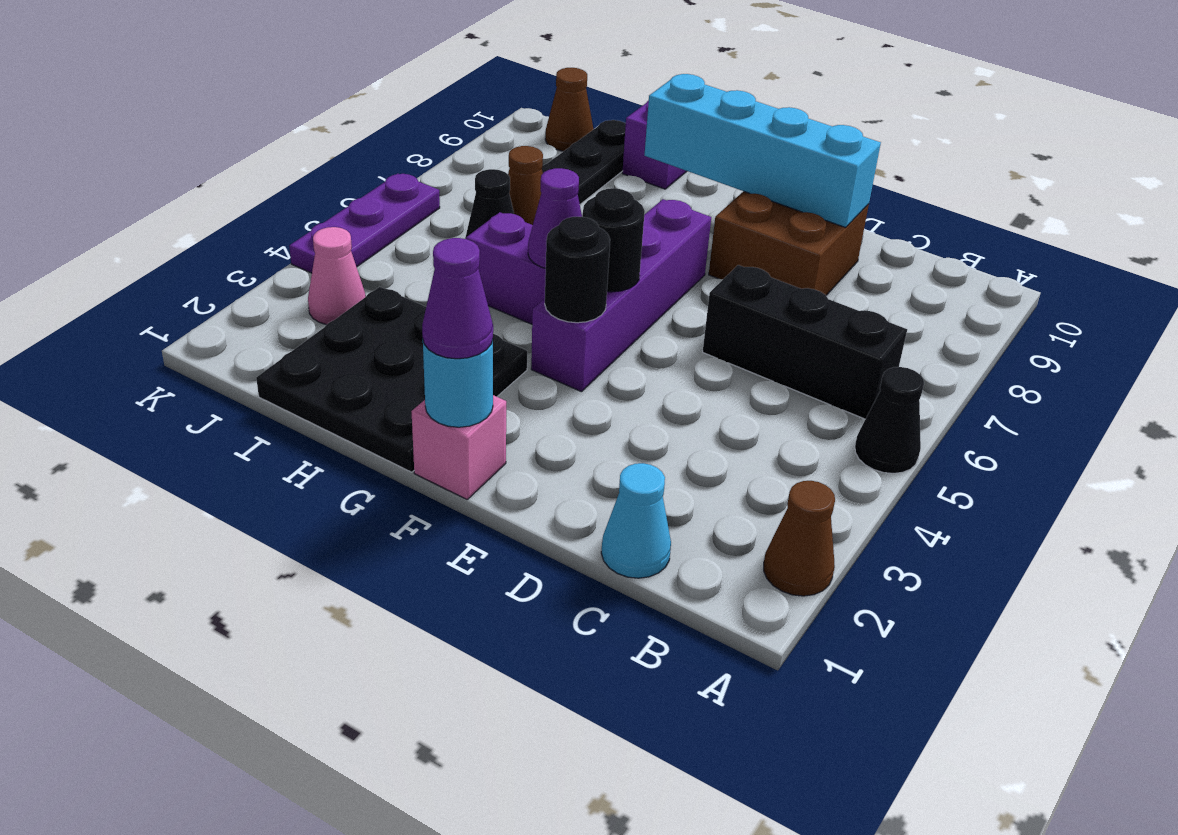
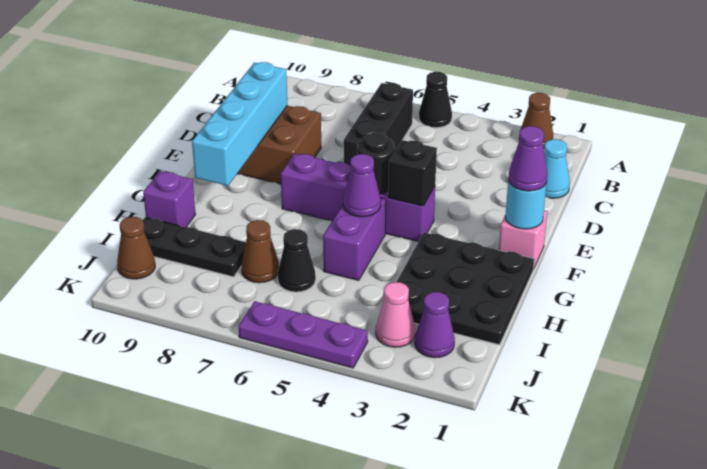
black 1x1 round brick [545,217,610,323] -> black 1x1 brick [388,140,437,206]
none -> purple 1x1 cone [415,292,455,358]

